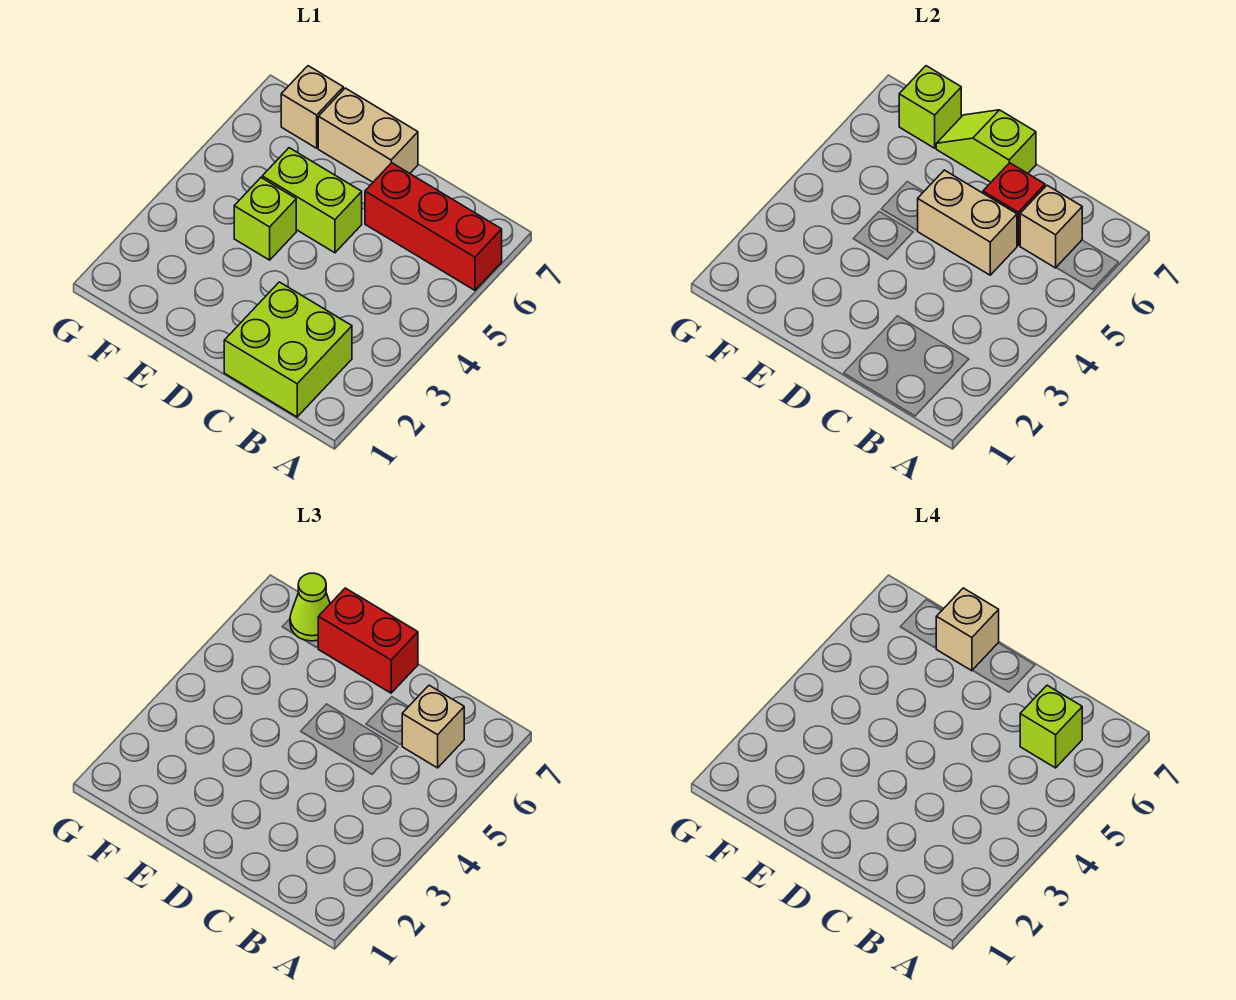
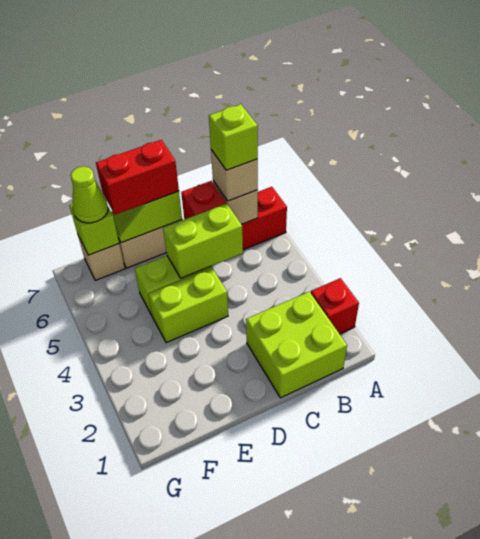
none -> red 1x1 brick [311,278,359,334]
tan 1x2 brick [918,170,1017,275] -> lime 1x2 brick [163,203,243,278]
lime 1x1 brick [234,178,296,260] -> lime 1x2 brick [148,268,228,343]
tan 1x1 brick [936,588,999,671] -> none

